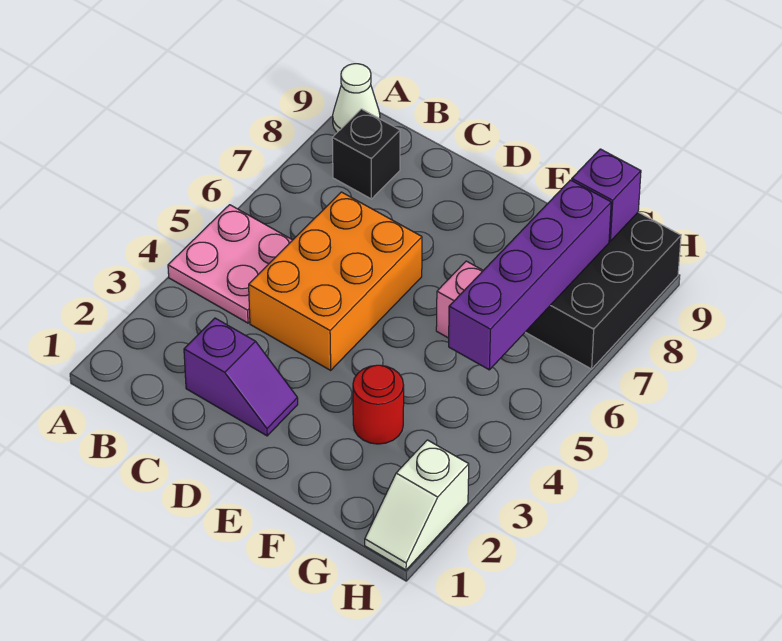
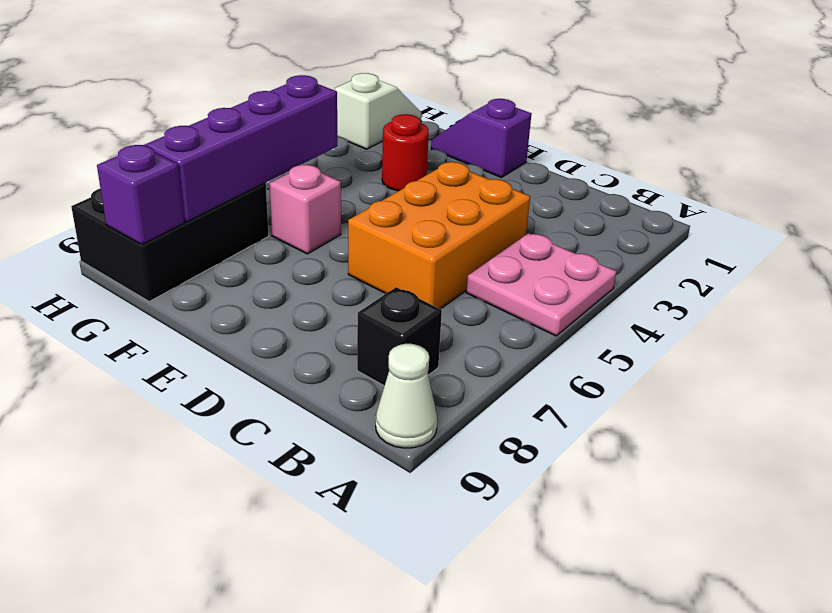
purple 1x2 slope [184,318,298,436] -> purple 1x2 slope moved to [431,99,531,177]

